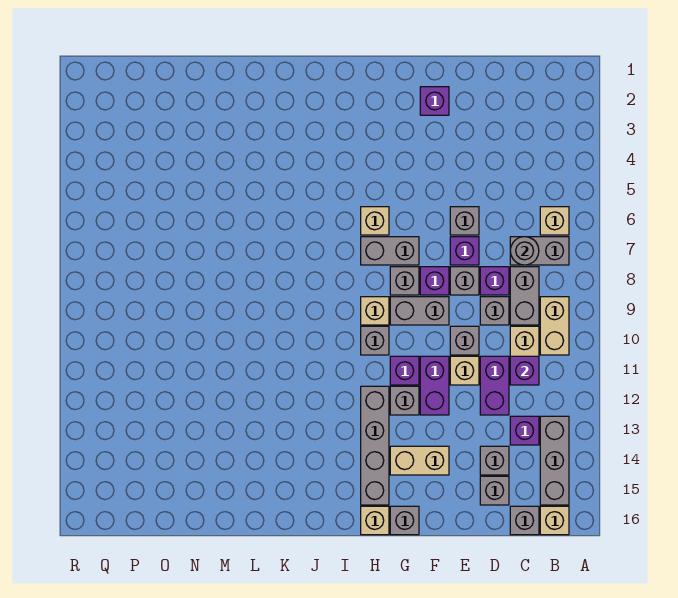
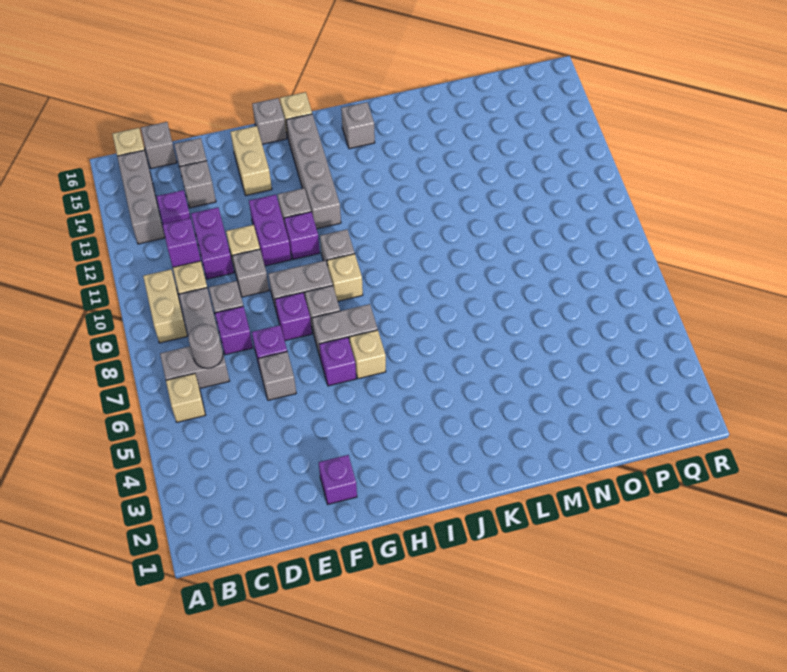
grey 1x1 brick [450,267,479,295] -> grey 1x1 brick moved to [341,102,375,149]
tan 1x2 brick [390,446,449,475] -> tan 1x2 brick turned to [231,126,272,195]
none -> purple 1x1 brick [319,337,356,386]

